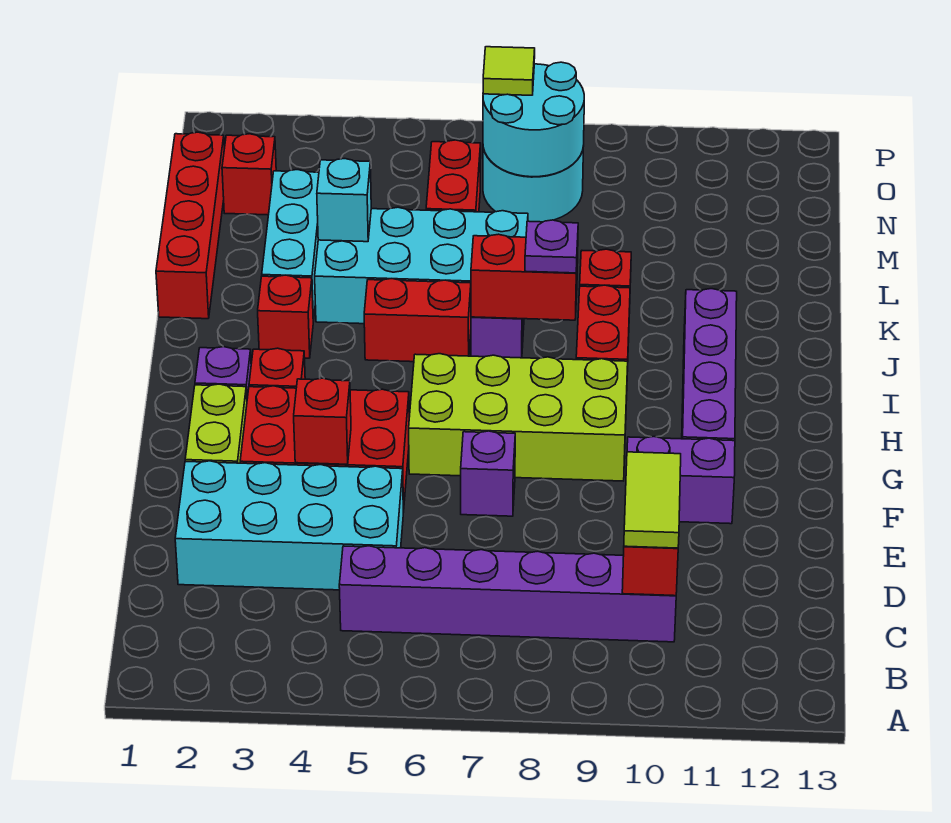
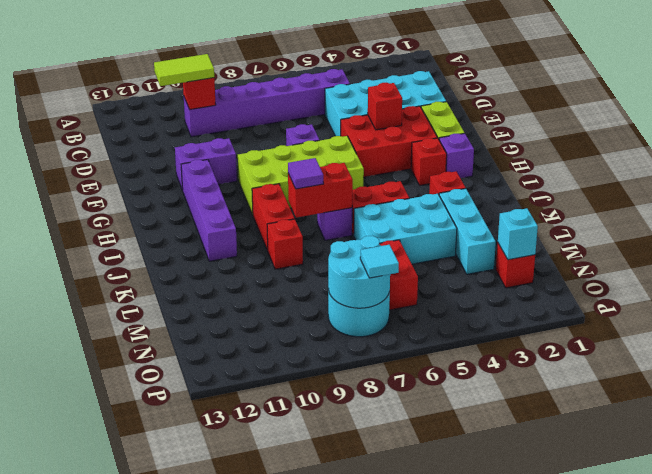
lime 1x2 tile [624,452,681,548] -> lime 1x2 tile turned to [154,54,214,86]
purple 1x1 plate [525,220,578,273] -> purple 1x1 tile [288,158,324,189]
red 1x4 brick [156,132,224,319] -> none
cyan 2x4 brick [315,207,528,324] -> cyan 2x3 brick [354,194,457,264]
cyan 1x1 brick [317,159,371,242] -> cyan 1x1 brick moved to [498,208,538,260]
lime 1x1 tile [483,47,535,95] -> cyan 1x1 tile [360,245,399,278]

